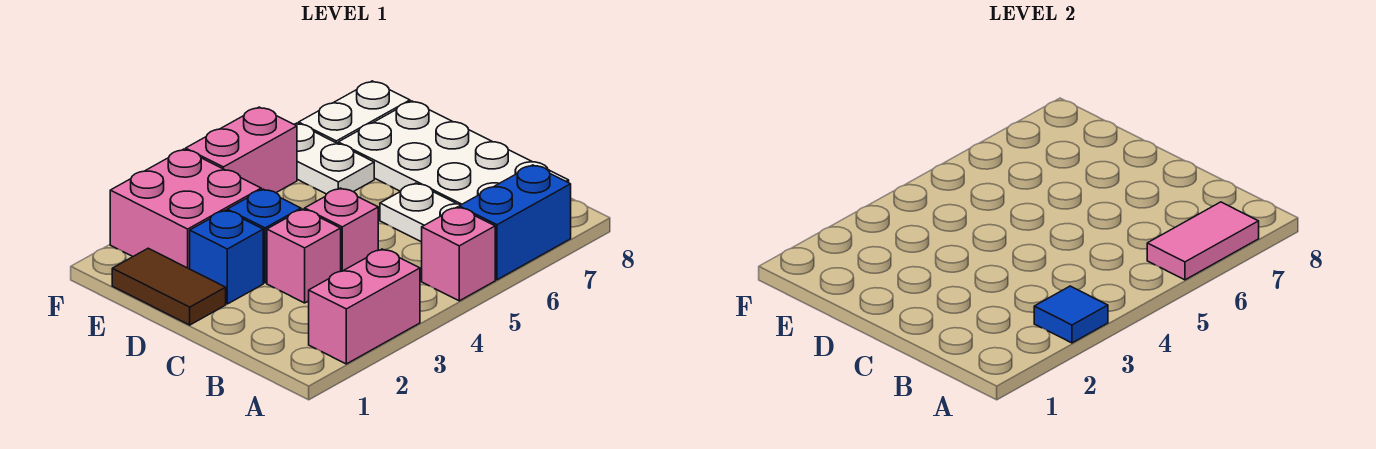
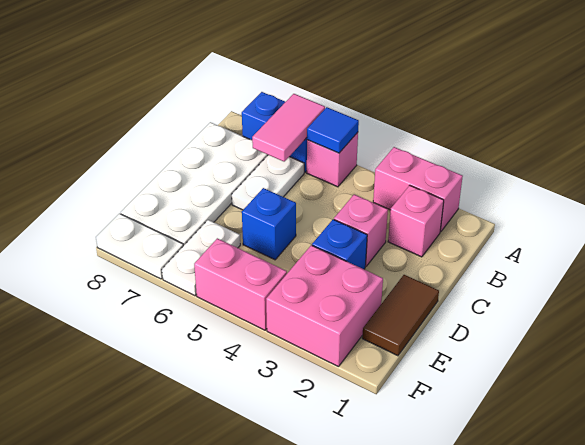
blue 1x1 tile [1034,286,1108,343] -> blue 1x1 tile moved to [307,107,359,153]
pink 1x2 tile [1147,202,1259,280] -> pink 1x2 tile turned to [252,94,325,161]
pink 1x1 brick [305,188,378,271] -> pink 1x1 brick moved to [388,185,444,257]
blue 1x1 brick [190,210,263,304] -> blue 1x1 brick moved to [242,188,296,260]

